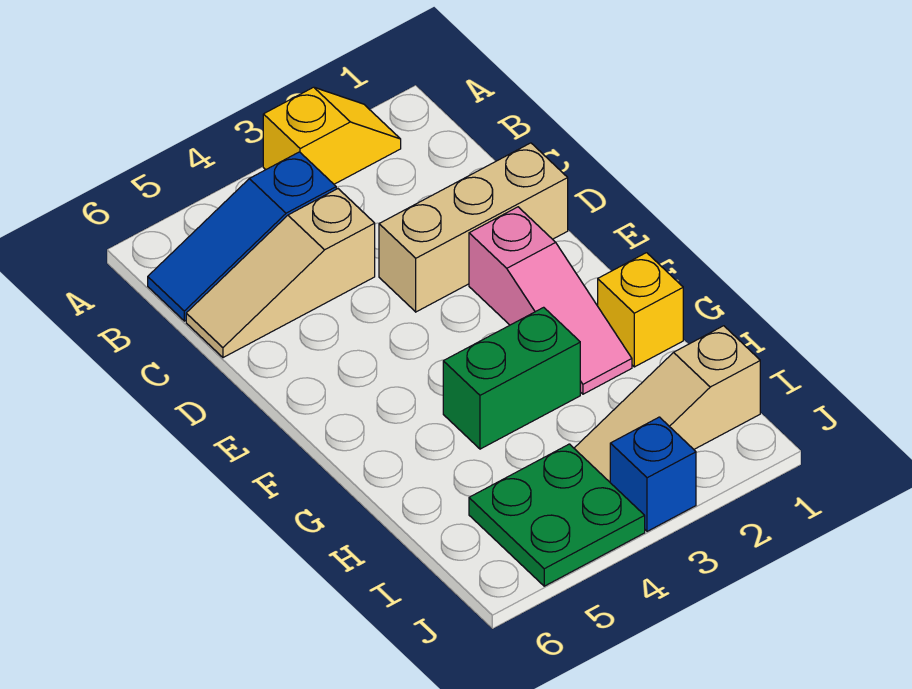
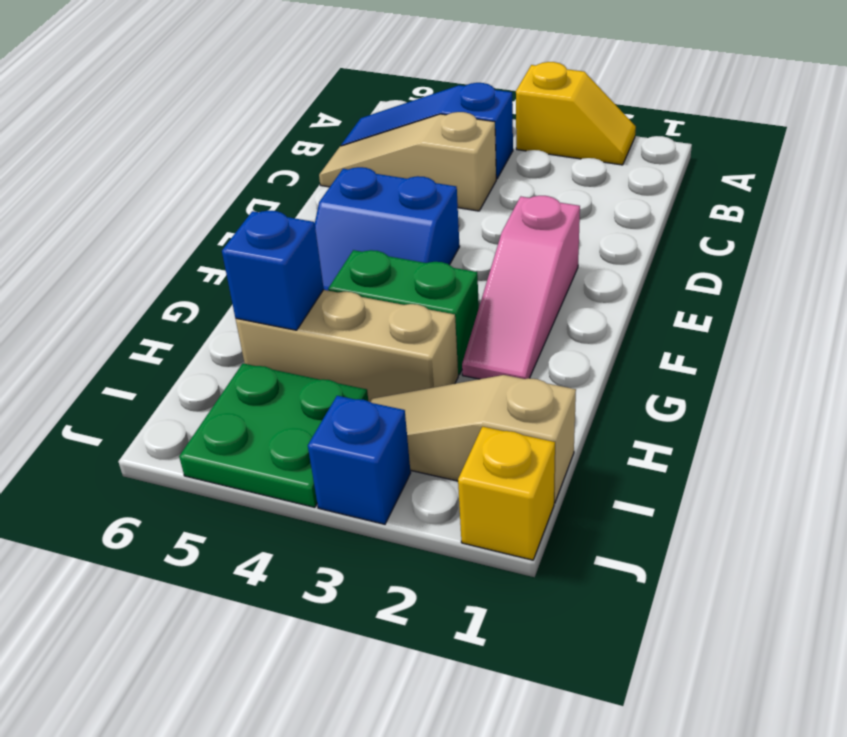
tan 1x3 brick [379,143,568,312] -> tan 1x3 brick moved to [236,290,458,402]
none -> blue 2x2 slope [315,167,460,291]
yellow 1x1 brick [598,253,683,367] -> yellow 1x1 brick moved to [458,426,555,560]
none -> blue 1x1 brick [222,211,324,330]

